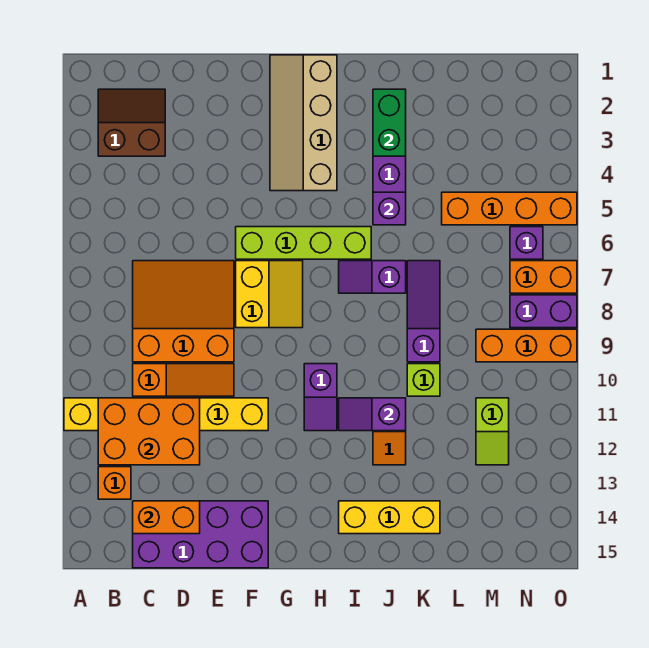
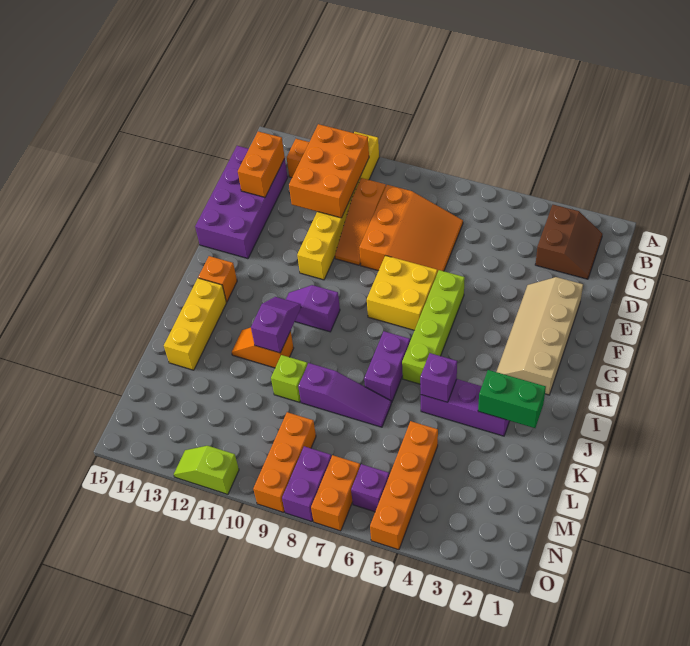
yellow 2x2 slope [236,261,303,328] -> yellow 2x2 brick [367,256,437,330]
tan 2x4 slope [270,55,337,191] -> tan 2x4 slope turned to [497,277,583,395]
none -> orange 1x1 brick [198,256,237,302]
purple 1x2 slope [339,261,406,293] -> purple 1x2 brick [364,331,410,402]
lime 1x2 slope [476,398,509,465] -> lime 1x2 slope moved to [174,446,239,494]

